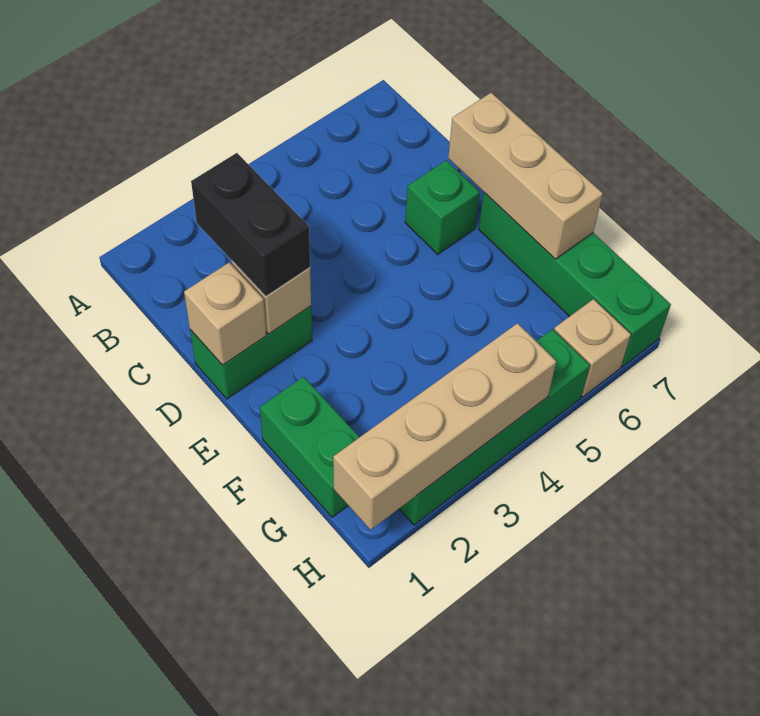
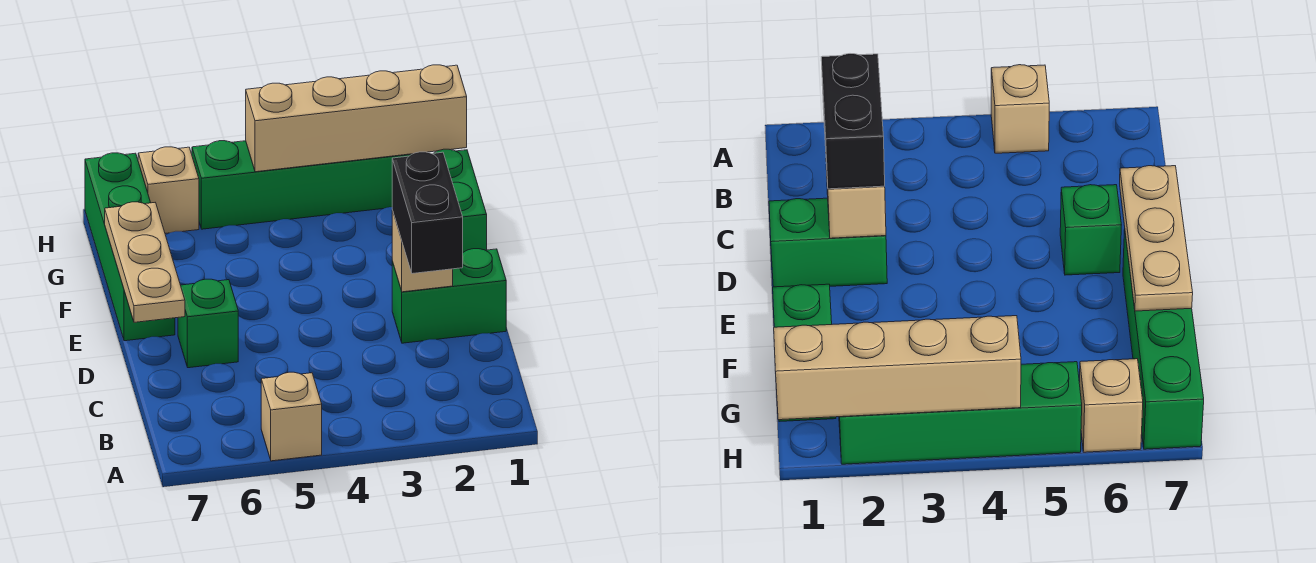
tan 1x1 brick [184,262,266,365] -> tan 1x1 brick moved to [261,372,322,461]
tan 1x3 brick [448,93,603,259] -> tan 1x3 plate [105,202,185,322]

